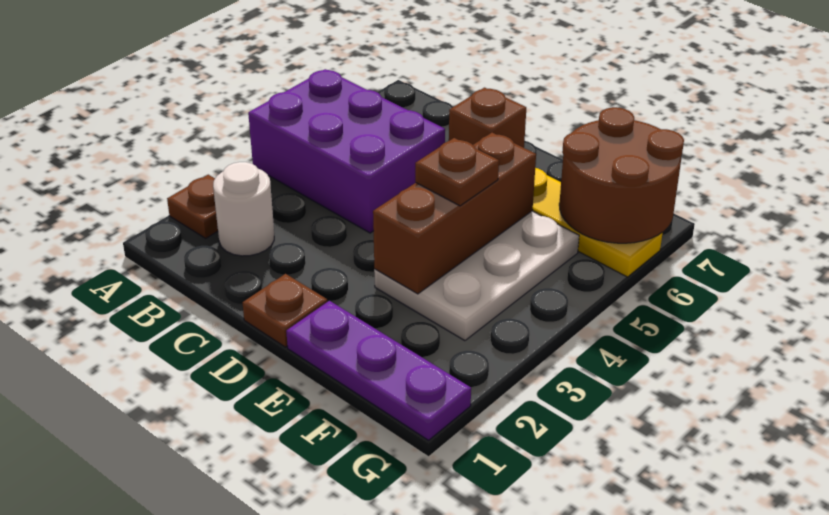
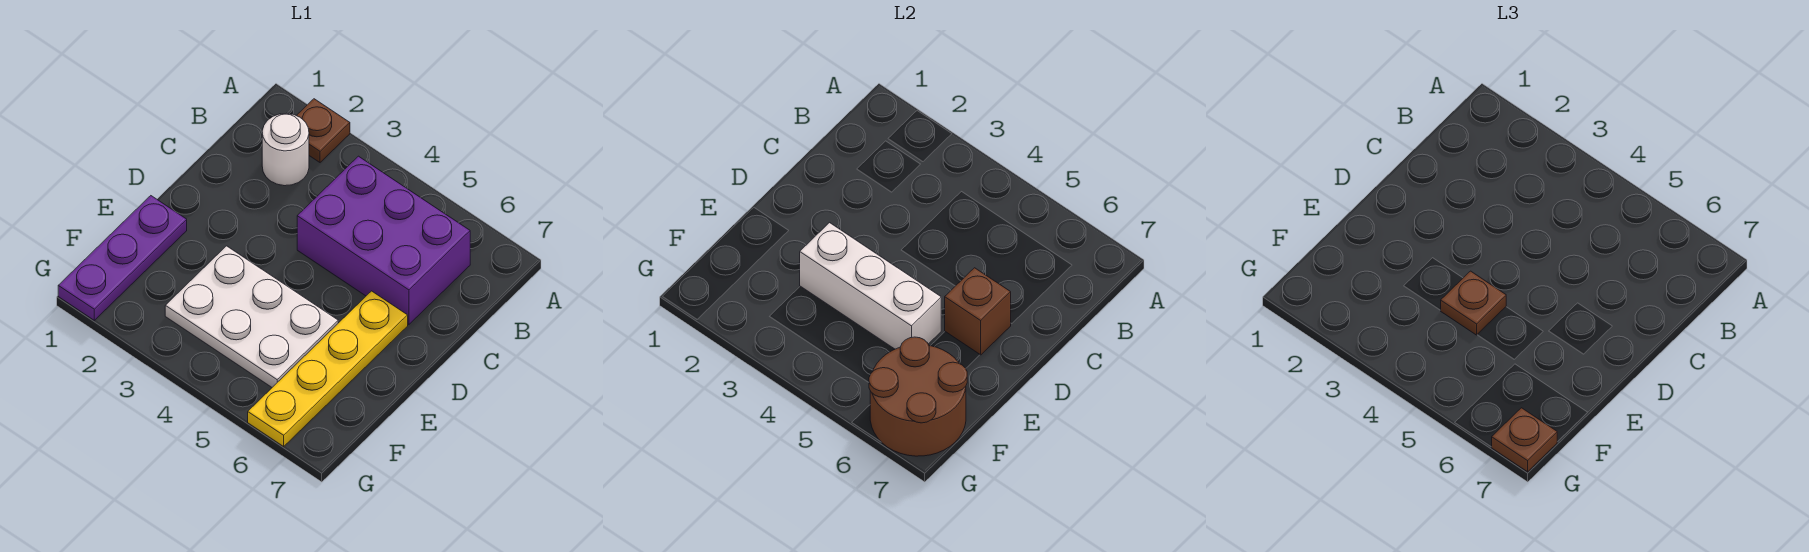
purple 2x3 brick [248,69,445,233] -> purple 2x3 brick turned to [297,156,470,324]
brown 1x1 plate [242,274,327,347] -> brown 1x1 plate moved to [1492,408,1557,472]
brown 1x3 brick [373,133,536,294] -> white 1x3 brick [800,223,941,349]

